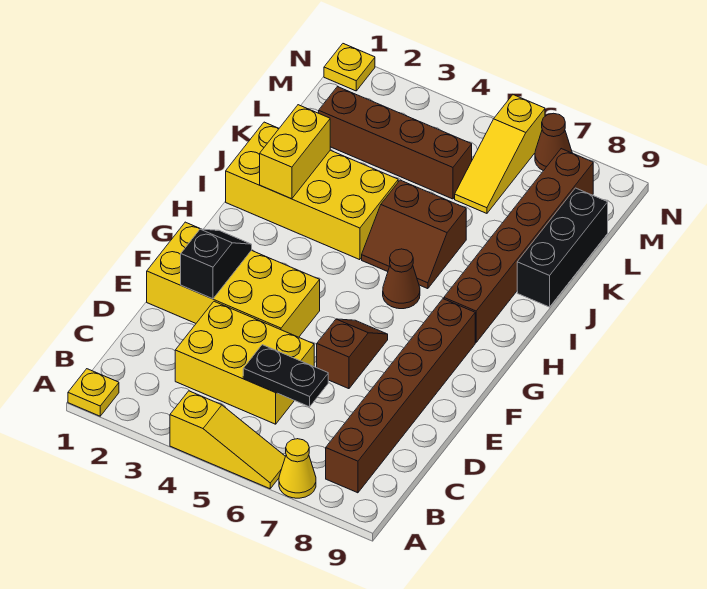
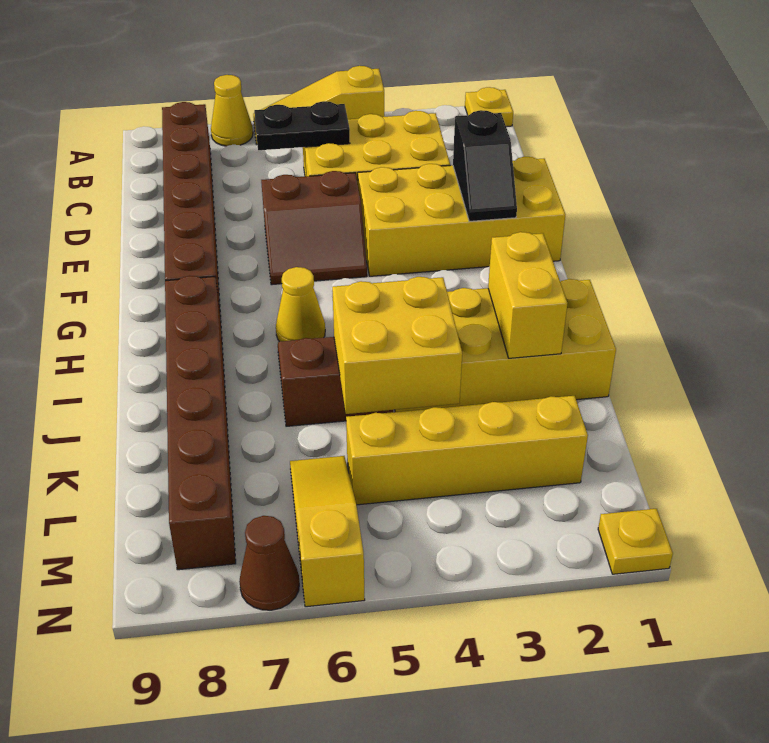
brown 1x2 slope [317,319,388,389] -> brown 2x2 slope [261,171,367,285]
brown 1x1 cone [383,249,420,309] -> yellow 1x1 cone [276,267,325,342]
none -> yellow 2x2 brick [332,277,462,414]
black 1x3 brick [517,188,608,307] -> none
brown 1x4 brick [319,87,472,199] -> yellow 1x4 brick [346,396,588,505]

